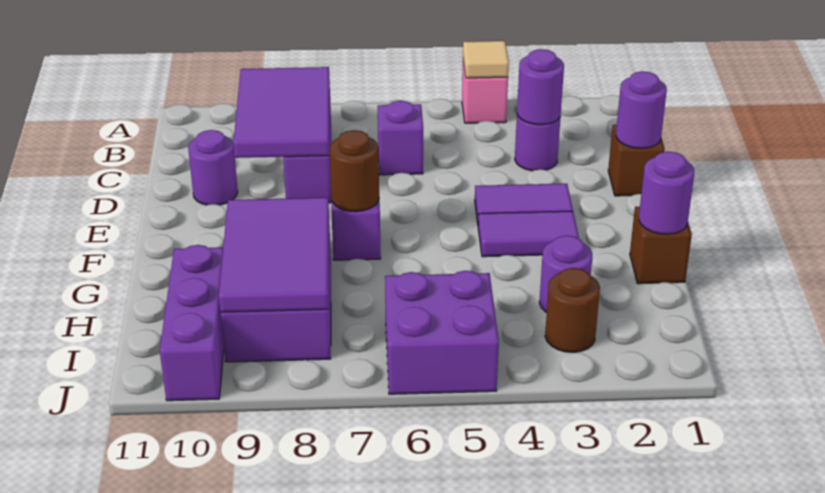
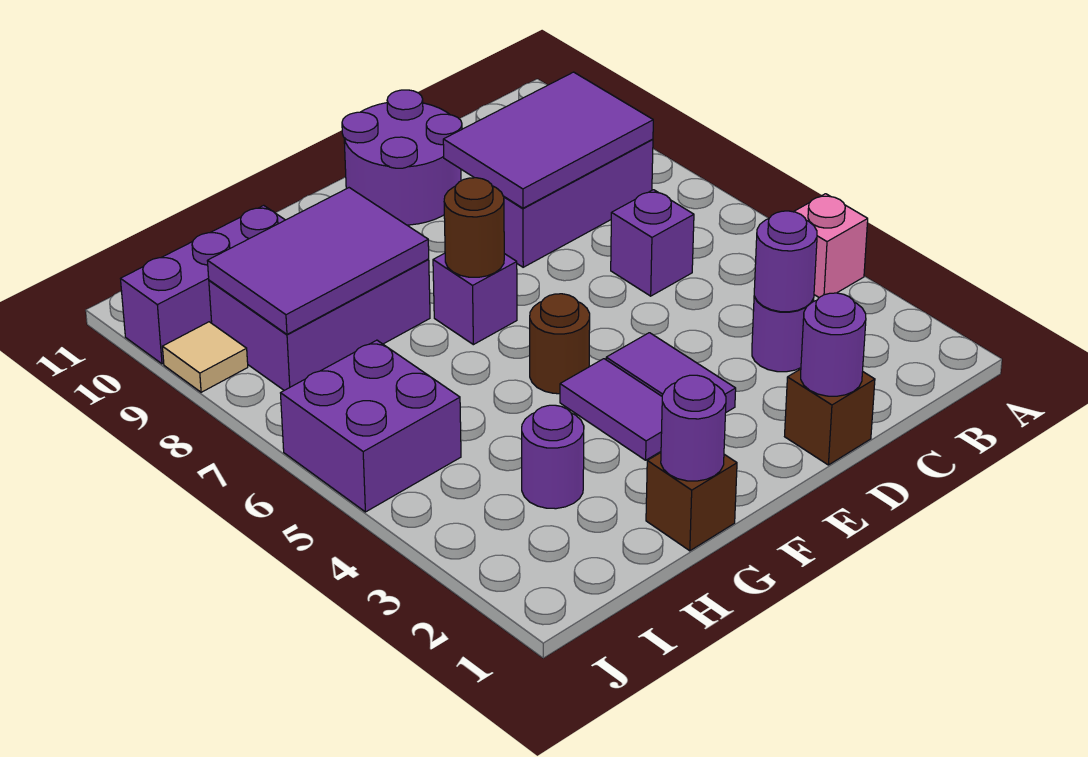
tan 1x1 tile [463,41,509,78] -> tan 1x1 tile moved to [162,322,248,392]
purple 1x1 round brick [188,130,238,205] -> purple 2x2 round brick [342,90,462,225]
brown 1x1 round brick [545,268,600,352] -> brown 1x1 round brick moved to [530,294,590,394]

